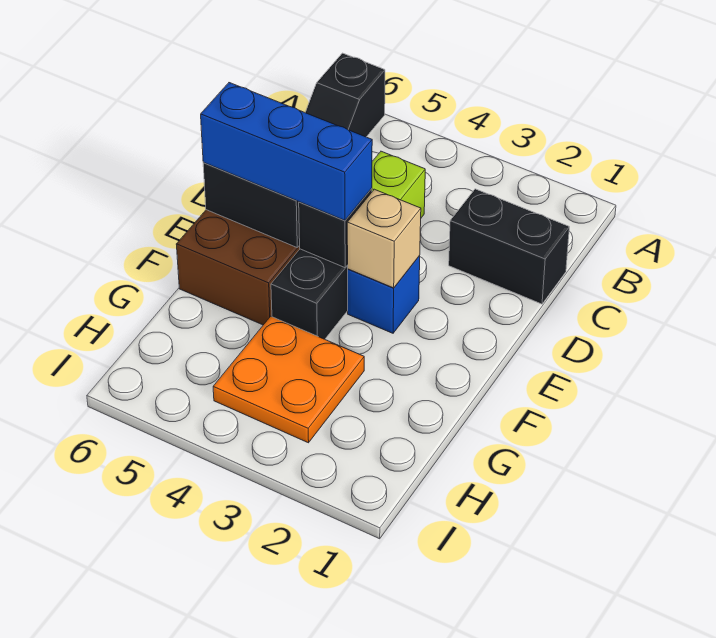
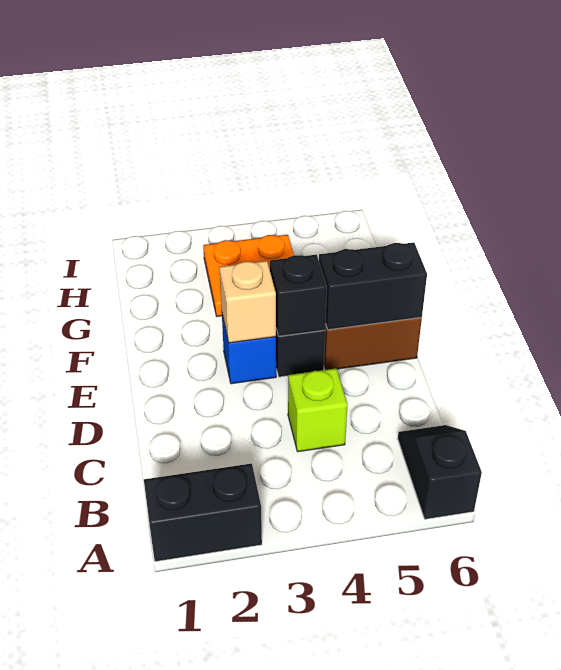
black 1x2 brick [449,189,569,304] -> black 1x2 brick moved to [144,463,262,562]
blue 1x3 brick [201,83,372,220] -> none

